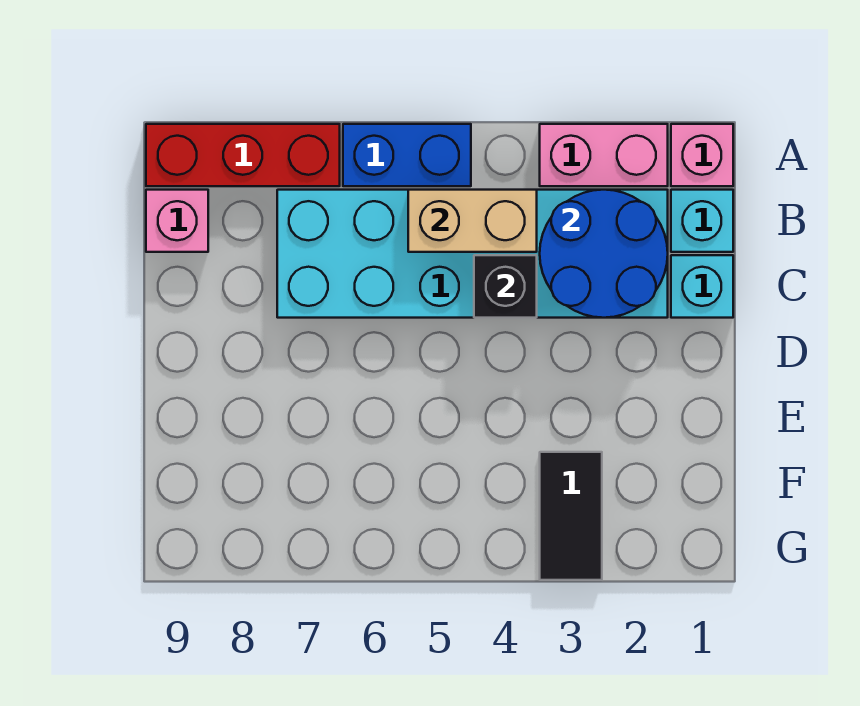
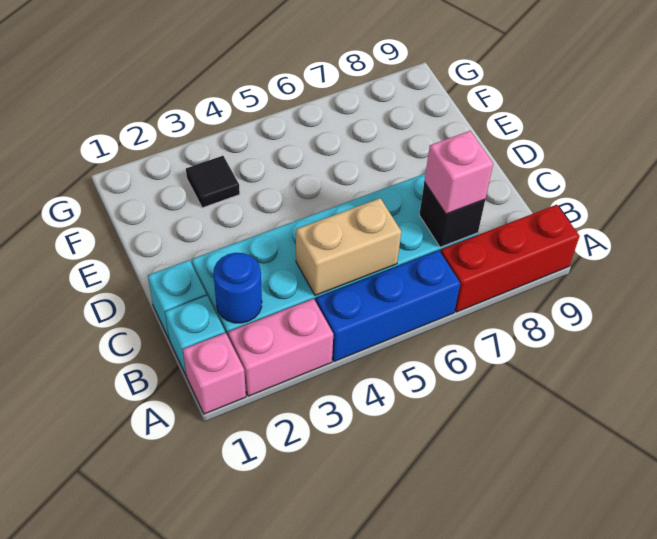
blue 1x2 brick [343,124,471,186] -> blue 1x3 brick [316,250,460,361]
blue 2x2 round brick [540,190,668,318] -> blue 1x1 round brick [213,253,262,323]
pink 1x1 brick [146,190,208,252] -> pink 1x1 brick moved to [424,131,493,214]
black 1x1 brick [474,255,537,318] -> black 1x1 brick moved to [419,182,485,247]
black 1x2 tile [540,452,602,580] -> black 1x1 tile [186,156,240,208]

